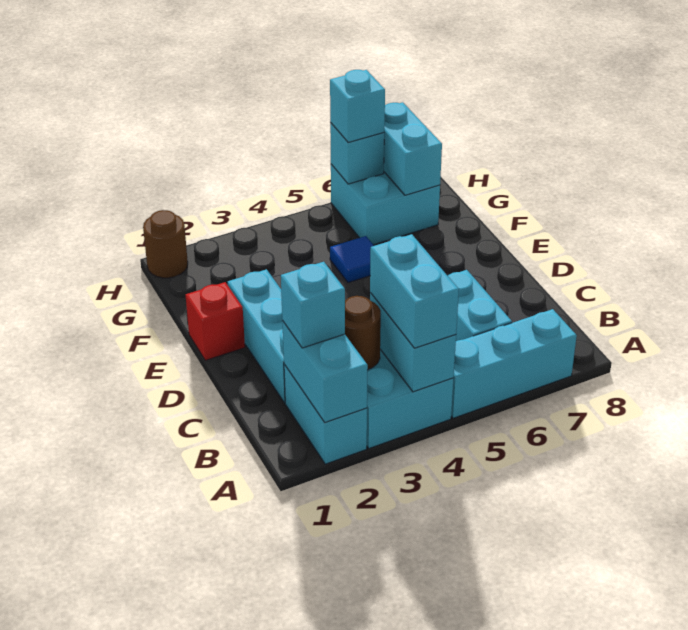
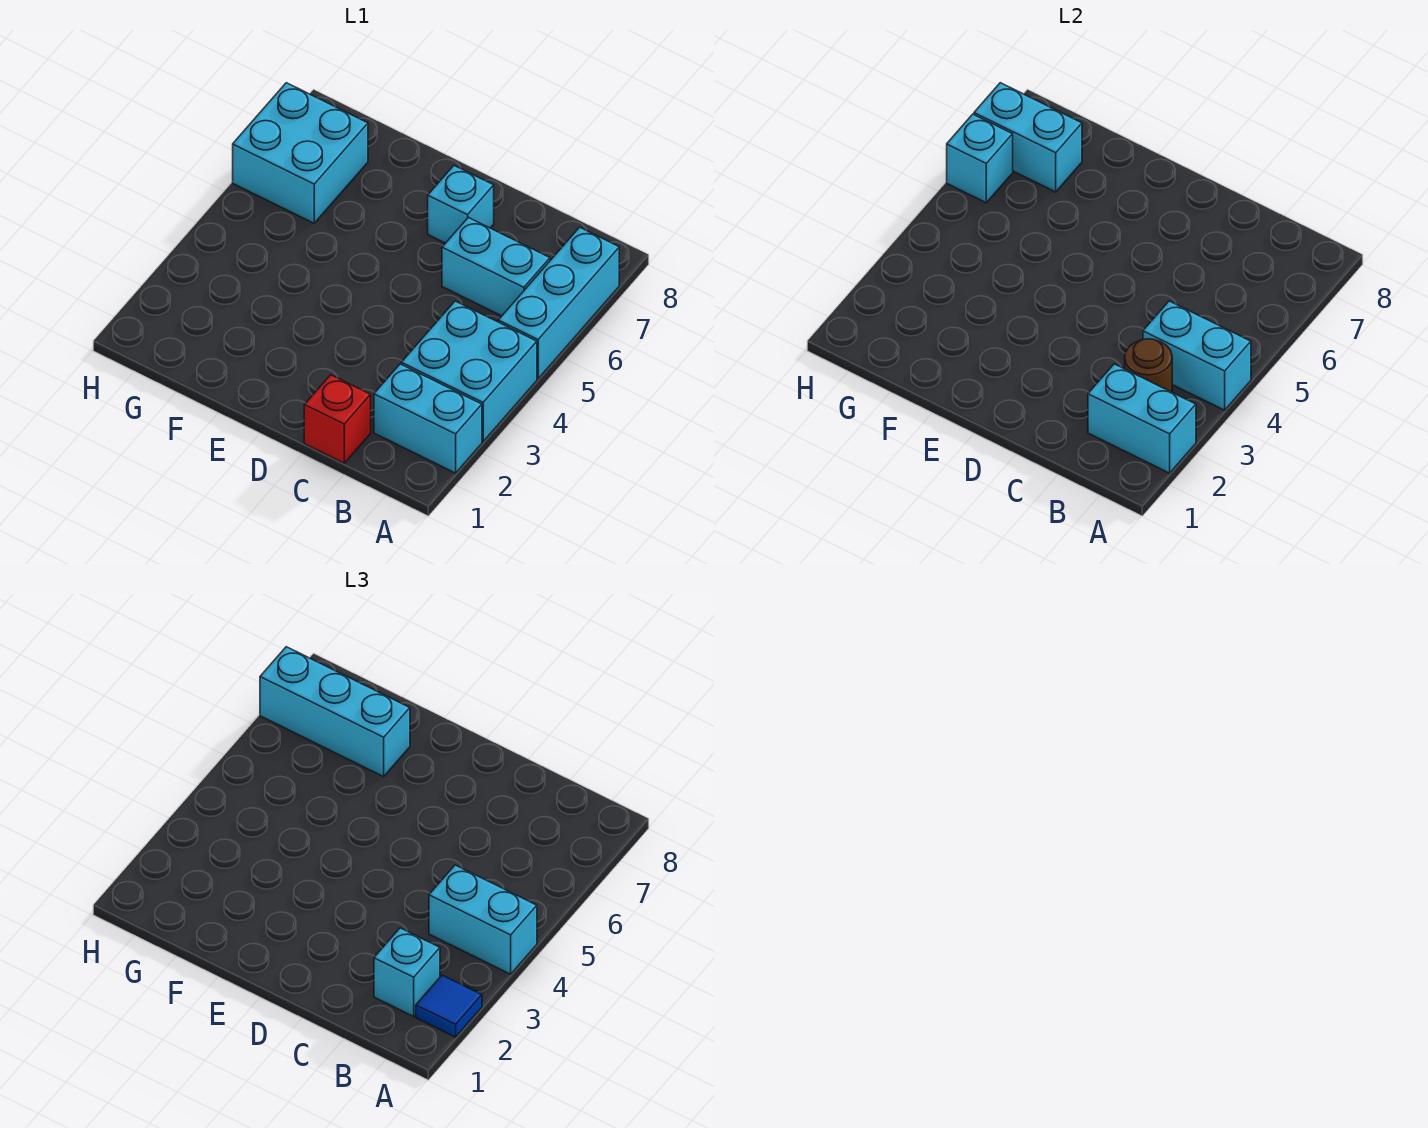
cyan 1x3 brick [228,269,285,403] -> cyan 1x3 brick moved to [260,647,410,777]
red 1x1 brick [186,282,245,360] -> red 1x1 brick moved to [304,375,371,463]
blue 1x1 tile [330,236,374,283] -> blue 1x1 tile moved to [416,975,482,1037]
brown 1x1 round brick [143,210,188,278] -> none
cyan 1x1 brick [330,70,385,142] -> cyan 1x1 brick moved to [428,166,494,243]

